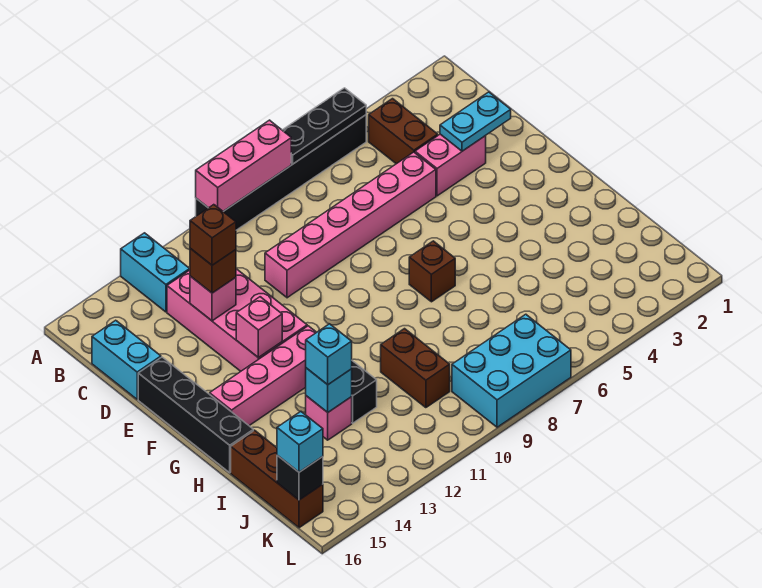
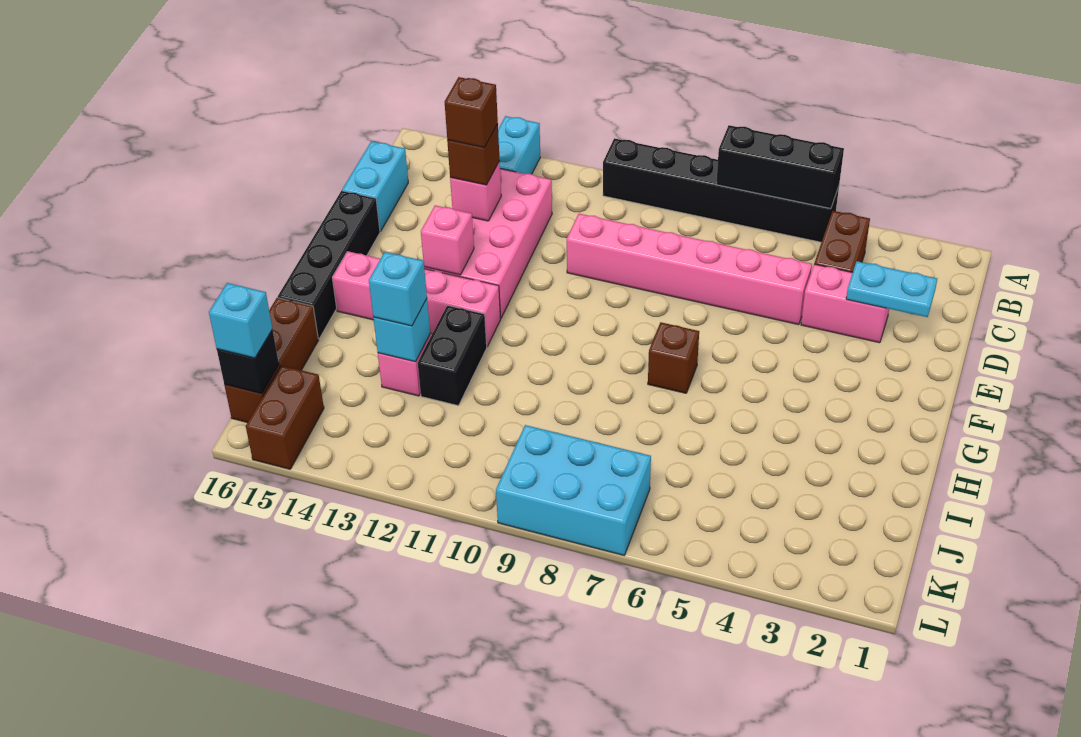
black 1x3 plate [283,88,366,164] -> black 1x3 brick [716,125,844,209]
pink 1x3 brick [196,120,291,211] -> none
brown 1x2 brick [381,329,450,408] -> brown 1x2 brick moved to [246,366,324,469]

